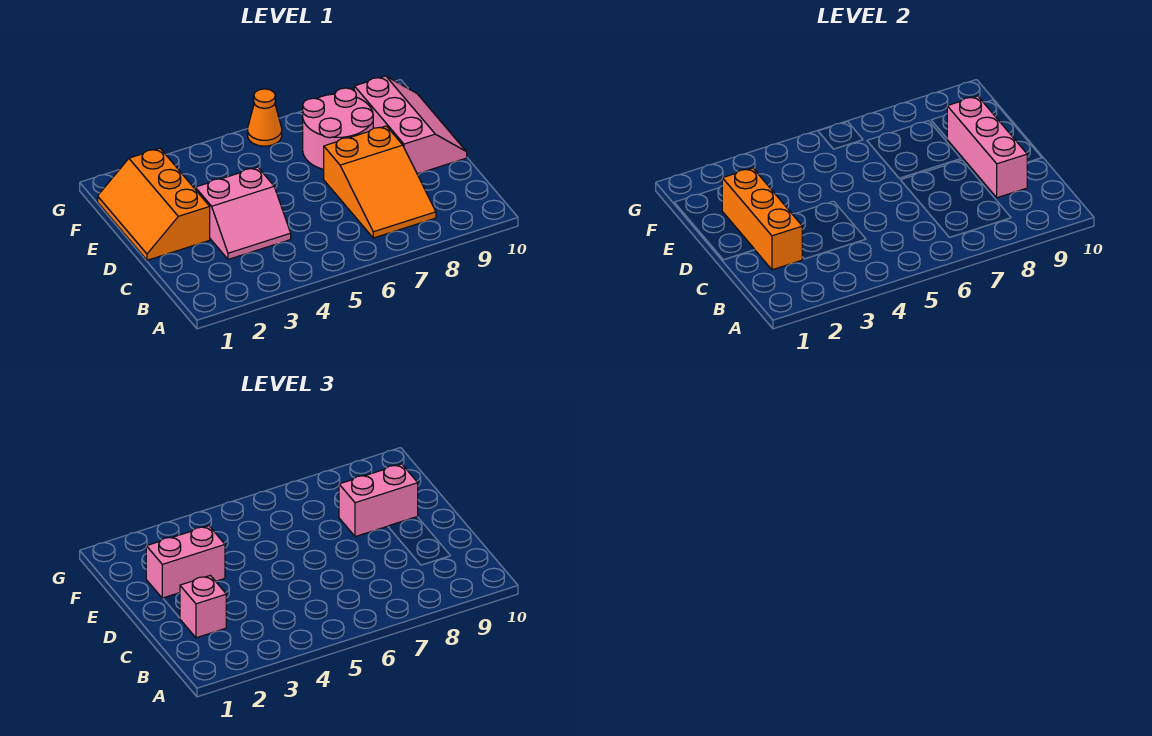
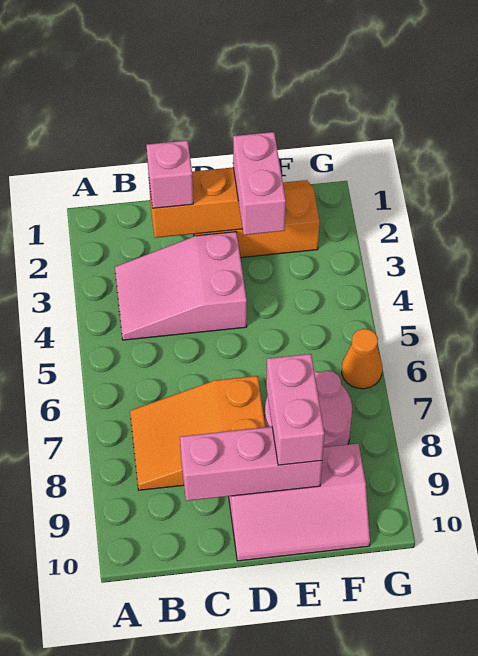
pink 2x2 slope [195,167,291,259] -> pink 2x3 slope [115,232,247,340]

